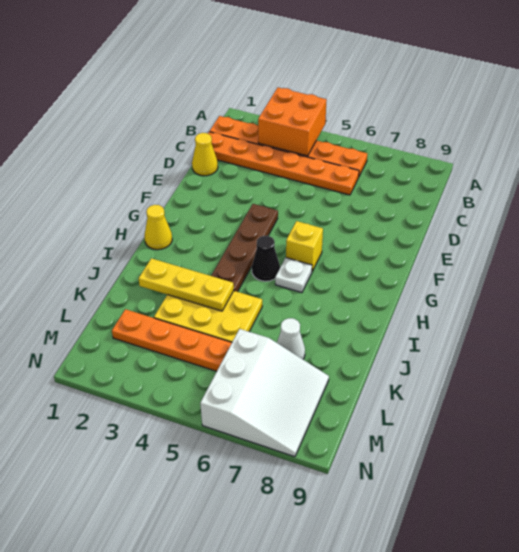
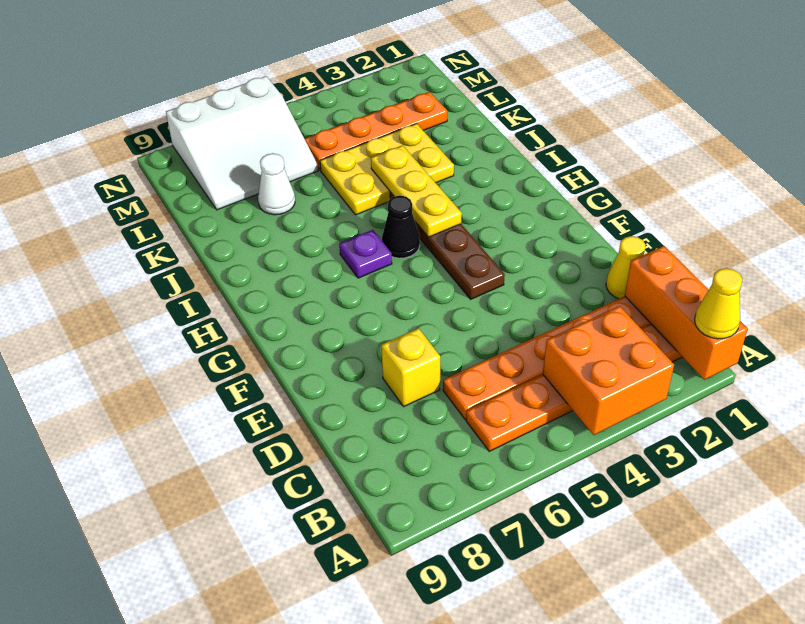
none -> orange 1x3 brick [625,246,748,380]
yellow 1x1 brick [286,221,323,271] -> yellow 1x1 brick moved to [381,328,440,407]
yellow 1x1 cone [144,205,172,250] -> yellow 1x1 cone moved to [695,268,742,339]
white 1x1 plate [275,258,312,293] -> purple 1x1 plate [339,230,392,278]
yellow 1x3 plate [139,258,234,311] -> yellow 1x3 plate turned to [371,145,462,237]
white 3x3 slope [200,329,329,457] -> white 3x3 slope turned to [166,76,318,210]

